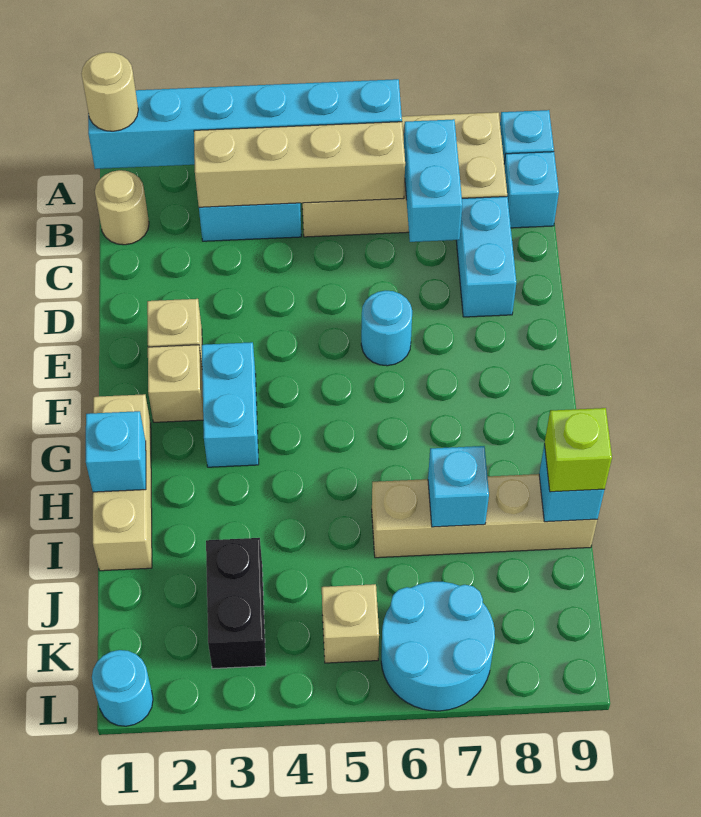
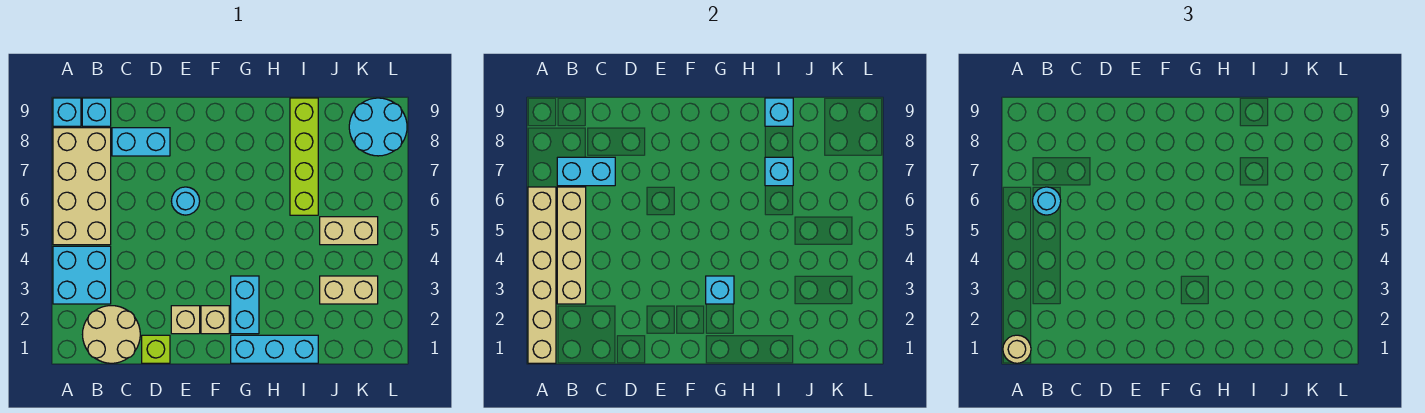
cyan 1x6 brick [88,79,402,169] -> tan 1x6 brick [528,187,556,363]
tan 1x1 round brick [95,170,149,245] -> tan 2x2 round brick [83,306,140,363]
cyan 1x2 brick [202,342,259,467] -> cyan 1x2 brick turned to [231,276,259,334]
tan 1x3 brick [93,394,152,571] -> cyan 1x3 brick [231,335,318,363]
cyan 1x1 brick [86,411,146,492] -> cyan 1x1 brick moved to [706,276,734,304]
tan 1x4 brick [372,474,597,558] -> lime 1x4 brick [290,98,318,215]
lime 1x1 brick [545,408,612,492] -> lime 1x1 brick moved to [142,335,170,363]
black 1x2 brick [206,538,266,669] -> tan 1x2 brick [320,276,378,304]
tan 1x1 brick [322,584,379,663] -> tan 1x2 brick [320,217,378,245]
cyan 2x2 round brick [381,582,495,711] -> cyan 2x2 round brick moved to [349,98,407,156]
cyan 1x1 round brick [92,650,153,726] -> cyan 1x1 round brick moved to [1033,187,1061,215]

